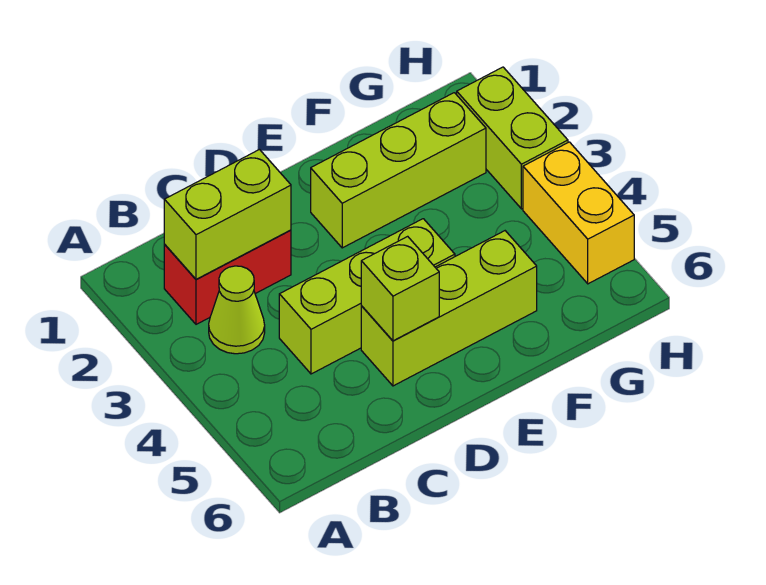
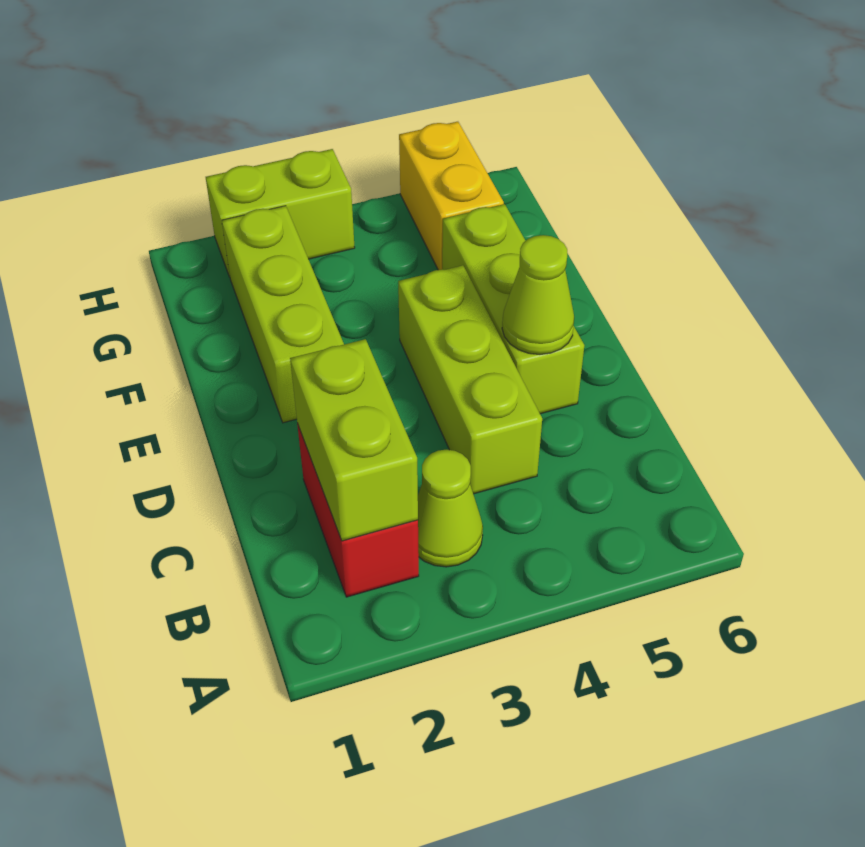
lime 1x1 brick [361,236,439,341] -> lime 1x1 cone [502,235,574,354]
yellow 1x2 brick [523,142,634,284] -> yellow 1x2 brick turned to [399,122,504,270]

